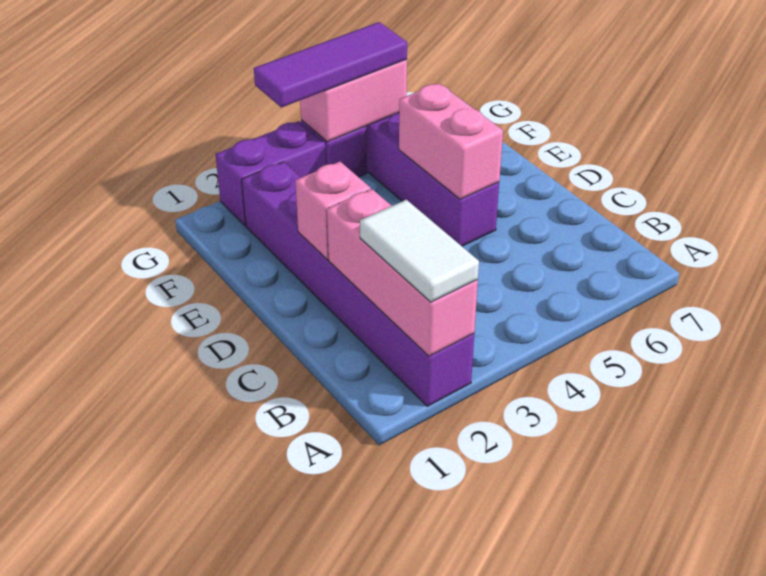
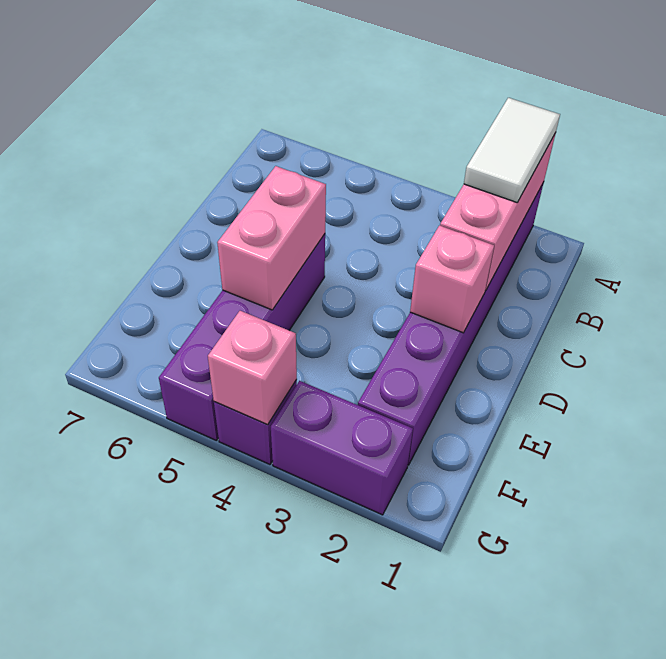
purple 1x3 tile [254,22,407,107] -> none
pink 1x2 brick [300,59,407,142] -> pink 1x1 brick [208,311,297,425]

